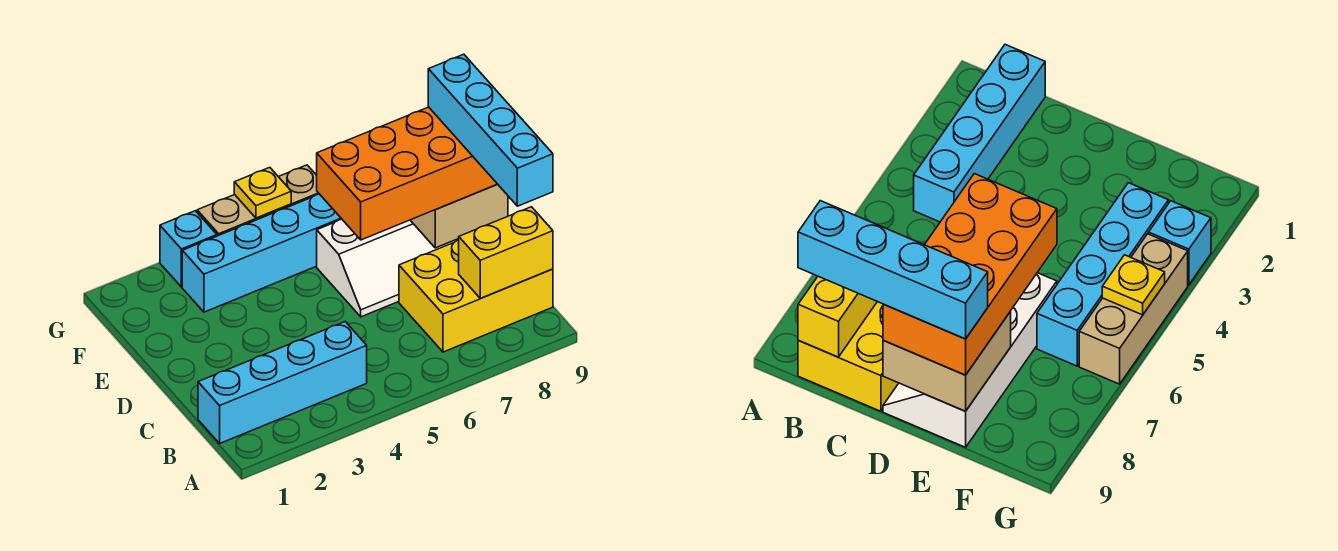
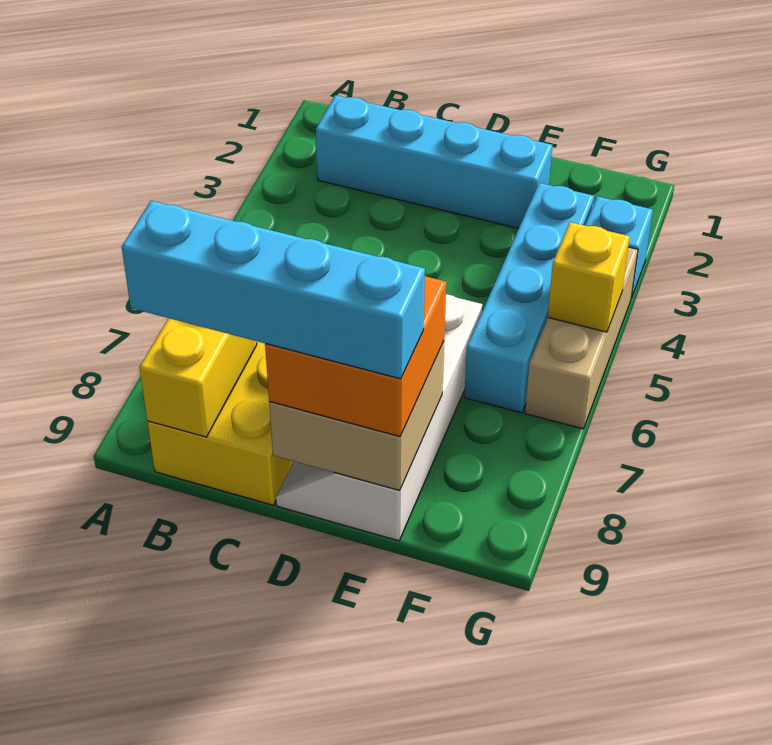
cyan 1x4 brick [198,322,367,443] -> cyan 1x4 brick turned to [316,95,552,228]
orange 2x4 brick [317,107,497,240] -> orange 2x2 brick [265,276,446,437]
yellow 1x1 plate [234,167,291,218] -> yellow 1x1 brick [548,222,630,332]

